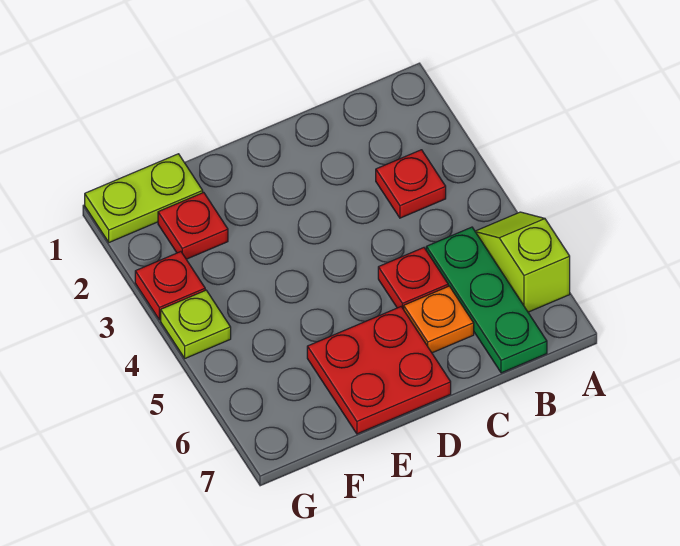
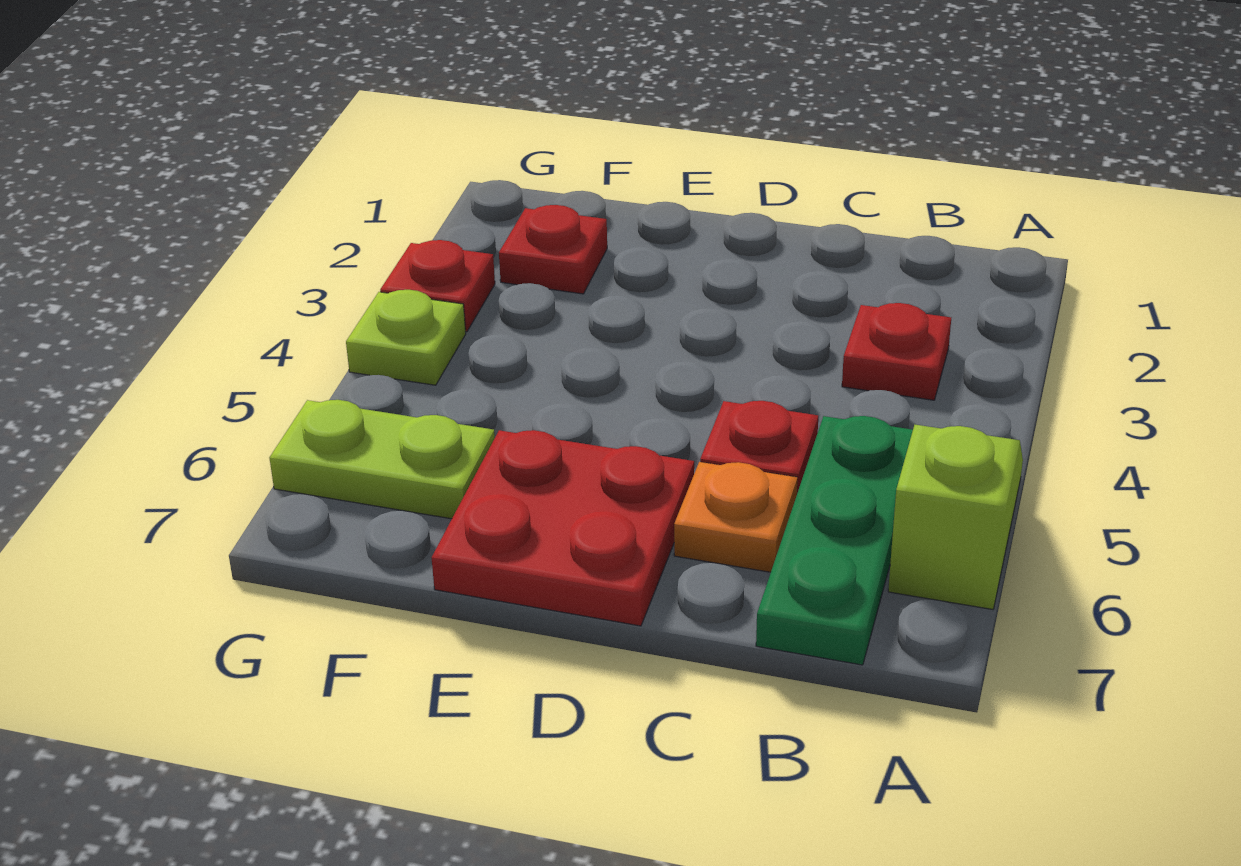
lime 1x2 plate [85,154,203,242] -> lime 1x2 plate moved to [269,400,495,519]

